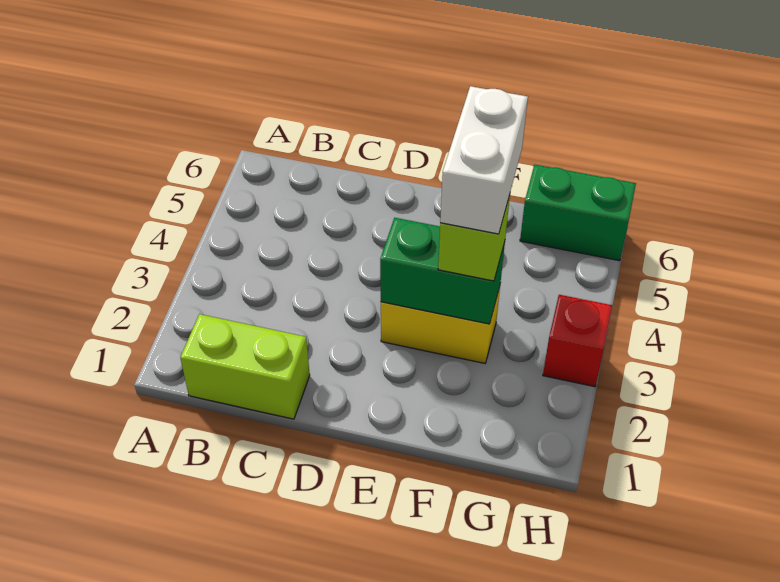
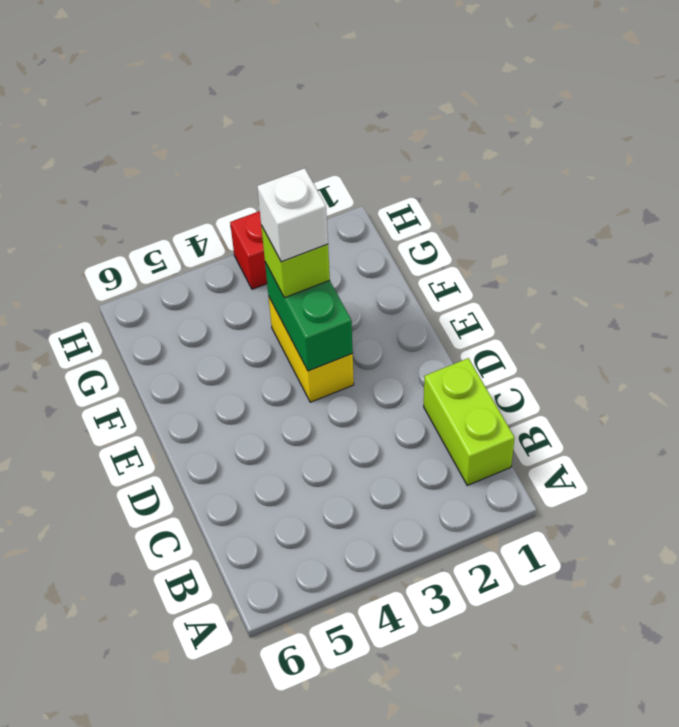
white 1x2 brick [440,86,528,234] -> white 1x1 brick [257,168,328,262]
green 1x2 brick [520,165,636,261] -> none

